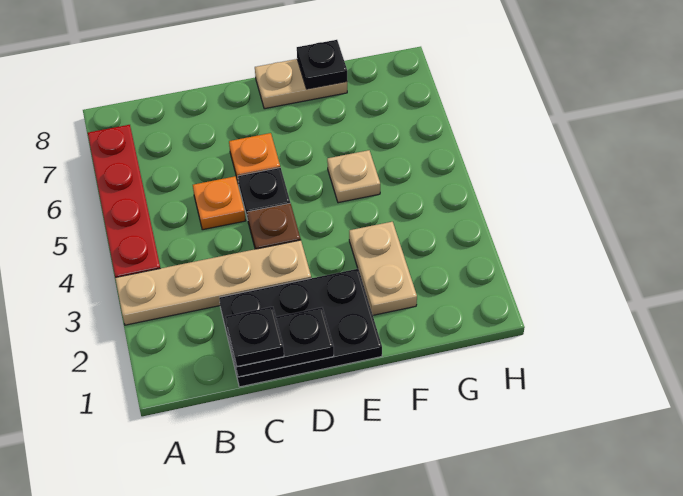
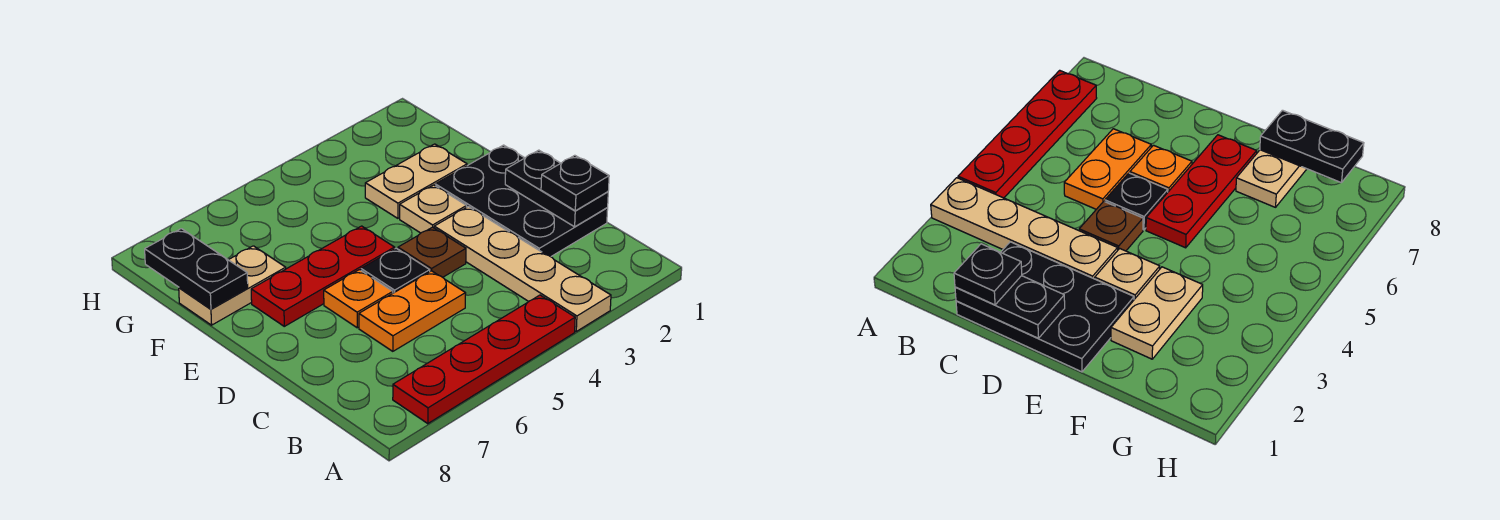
orange 1x1 plate [193,176,246,230] -> orange 1x2 plate [359,271,466,351]
none -> red 1x3 plate [251,226,395,326]
tan 1x2 plate [255,59,347,109] -> tan 1x2 plate turned to [179,246,286,325]
tan 1x1 plate [327,150,380,203] -> tan 1x1 plate moved to [400,185,467,233]
black 1x1 plate [297,40,347,89] -> black 1x2 plate [145,229,248,309]

